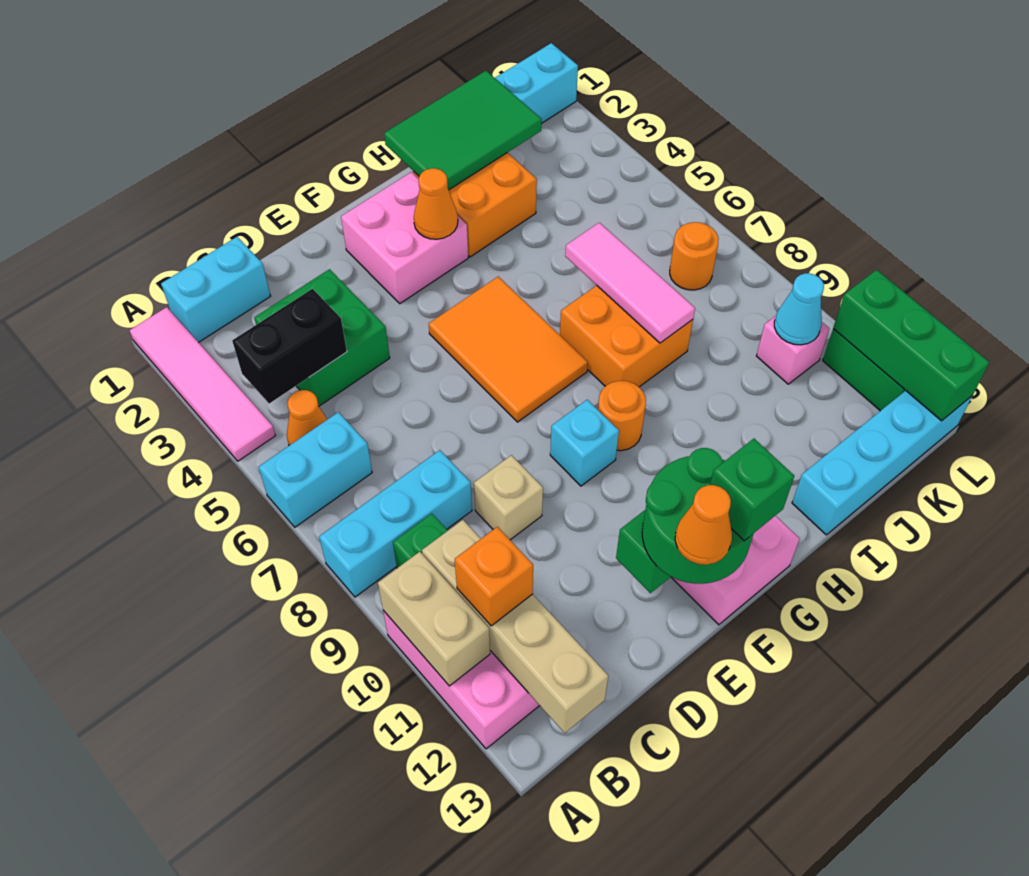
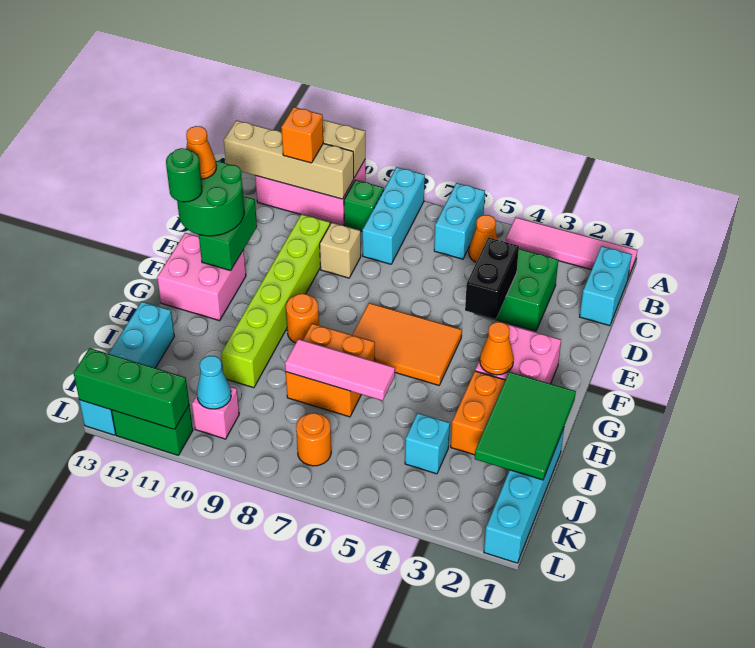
black 1x2 brick [232,289,347,404] -> black 1x2 brick moved to [465,238,519,319]
none -> lime 1x6 brick [221,214,330,388]
cyan 1x1 brick [550,400,619,486] -> cyan 1x1 brick moved to [405,413,450,474]
green 1x1 brick [710,439,794,541] -> green 1x1 round brick [166,148,202,202]

